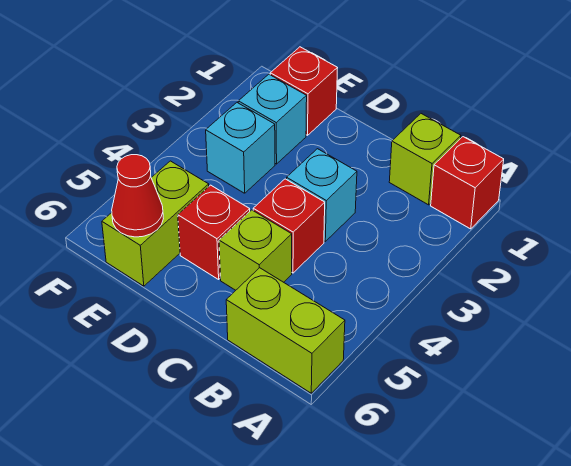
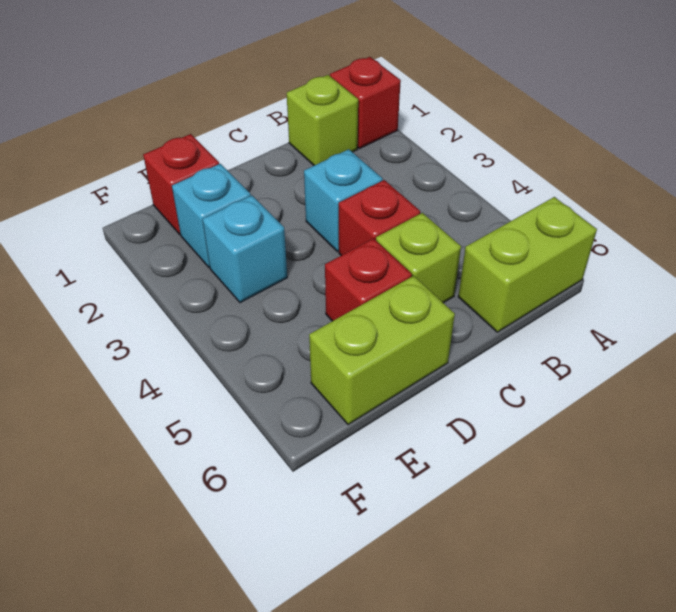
lime 1x2 brick [102,161,209,286] -> lime 1x2 brick turned to [309,276,455,425]
red 1x1 cone [112,155,163,237] -> none

